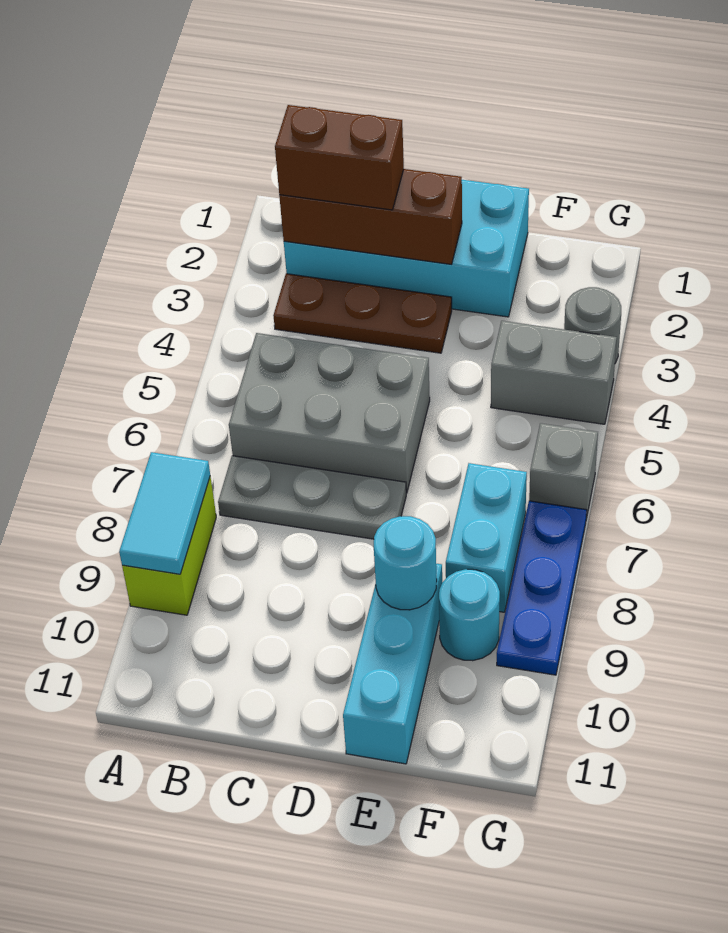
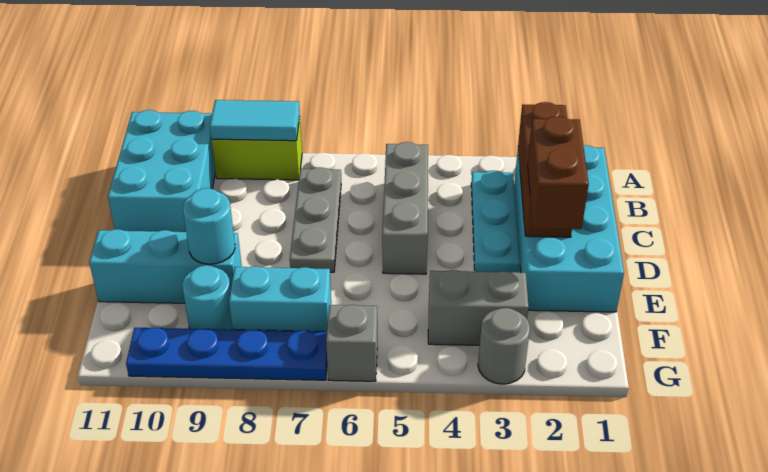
none -> cyan 2x3 brick [108,110,216,232]
brown 1x2 brick [275,105,404,210] -> brown 1x2 brick moved to [528,116,589,229]
brown 1x3 plate [273,274,452,353] -> cyan 1x3 plate [471,171,520,273]
grey 2x3 brick [229,333,430,493] -> grey 1x3 brick [382,142,428,274]
grey 1x2 brick [491,321,617,424] -> grey 1x2 brick turned to [428,270,529,345]
blue 1x3 plate [497,501,587,675] -> blue 1x4 plate [126,328,327,380]

